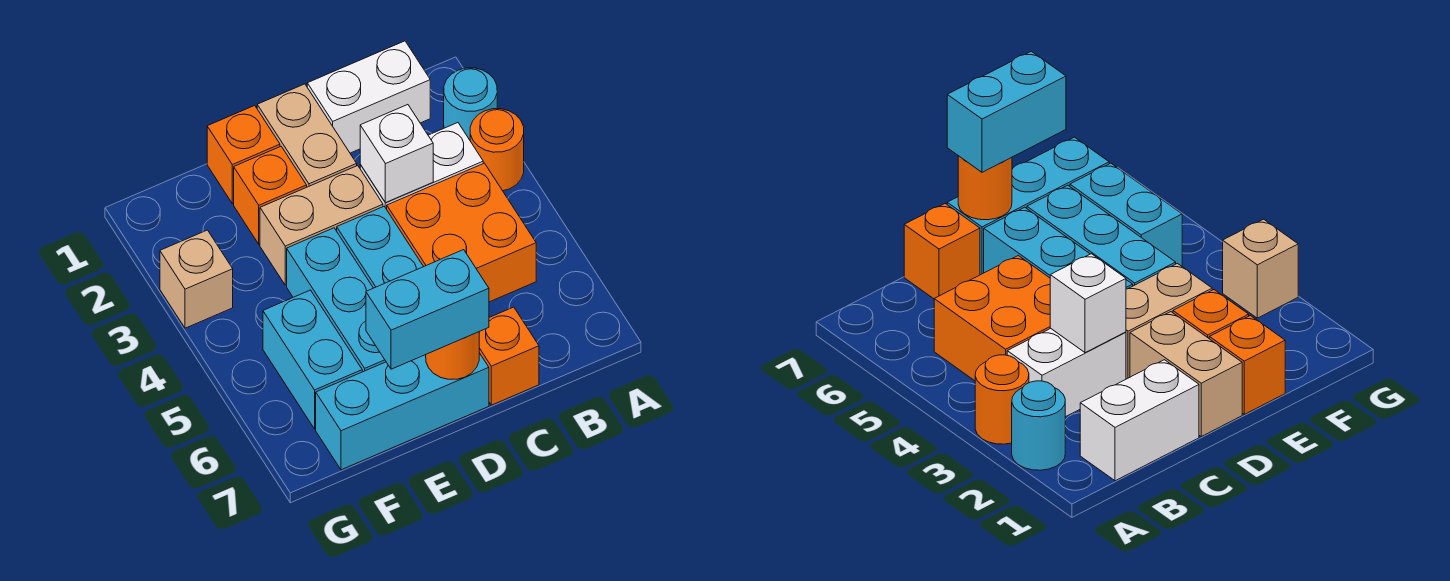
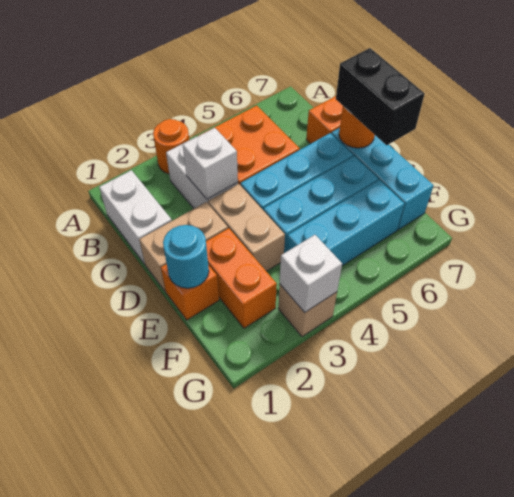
cyan 1x1 round brick [444,68,497,140] -> cyan 1x1 round brick moved to [163,225,209,288]
cyan 1x2 brick [366,250,489,369] -> black 1x2 brick [336,48,424,145]
orange 1x1 brick [234,147,307,244] -> orange 1x2 brick [206,228,277,328]
cyan 1x2 brick [263,290,362,429] -> cyan 1x3 brick [287,180,404,266]
none -> white 1x1 brick [280,235,342,312]

